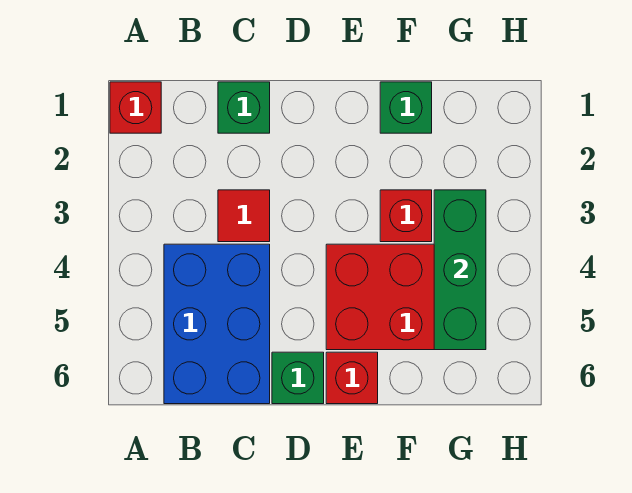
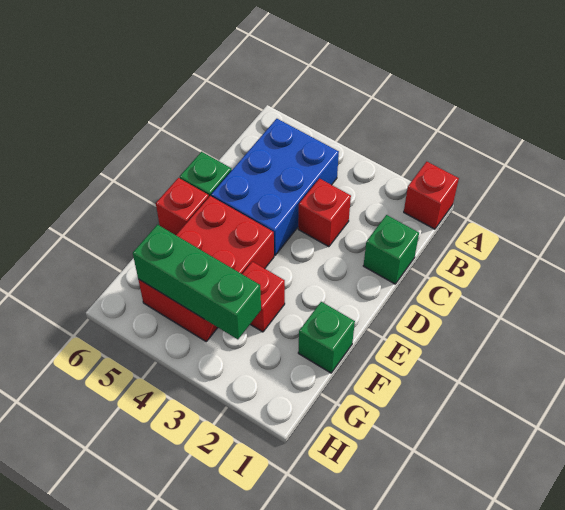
blue 2x3 brick [164,244,270,404] -> blue 2x3 brick turned to [211,119,339,255]
red 1x1 tile [218,190,270,242] -> red 1x1 brick [298,179,351,247]

